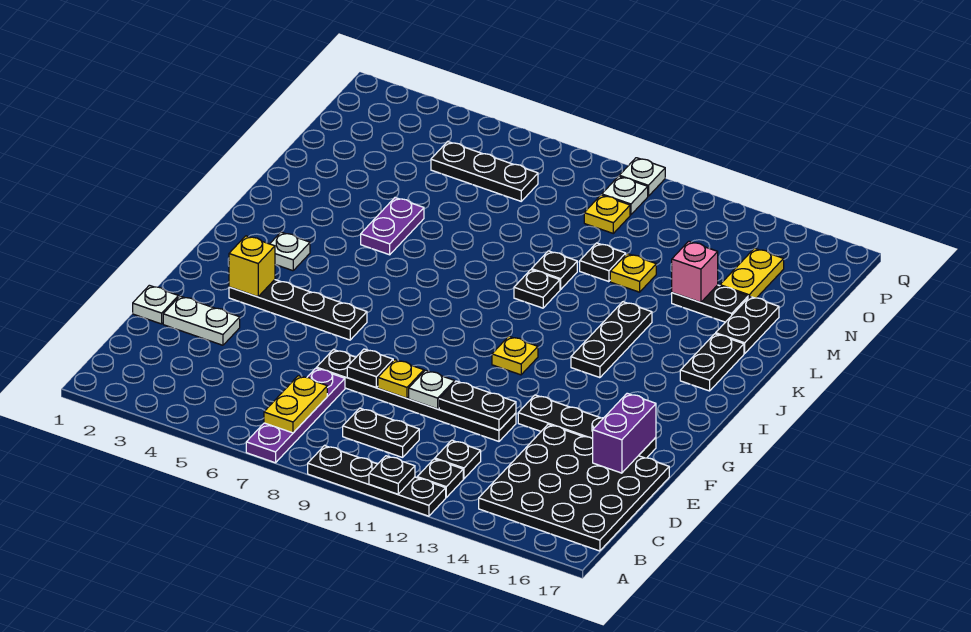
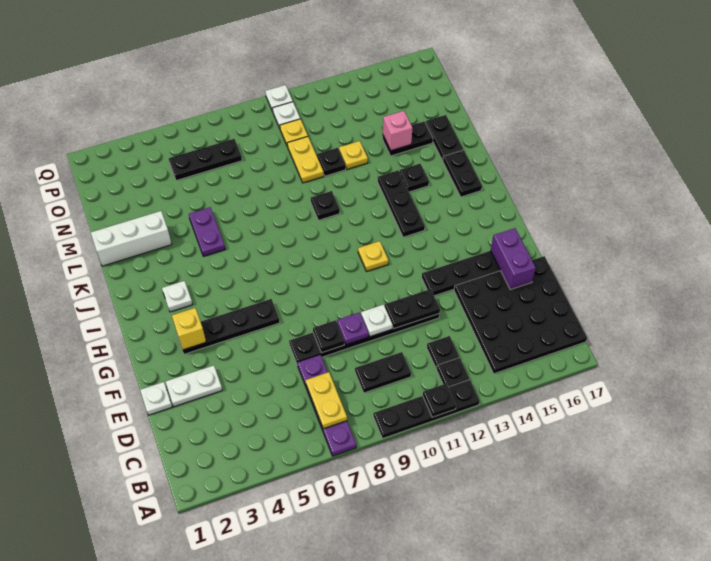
yellow 1x1 plate [378,360,424,398] -> purple 1x1 plate [337,312,369,344]
none -> white 1x3 brick [91,211,172,266]
black 1x1 plate [532,251,577,289] -> black 1x1 plate moved to [400,164,429,192]
yellow 1x2 plate [720,248,784,298] -> yellow 1x2 plate moved to [287,137,324,183]

